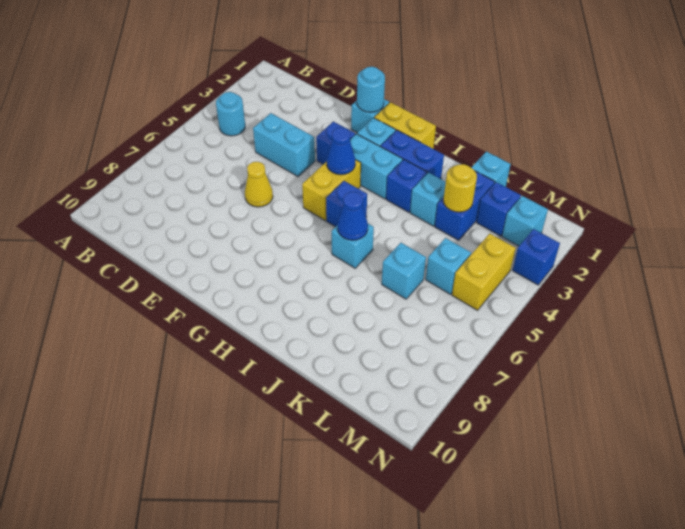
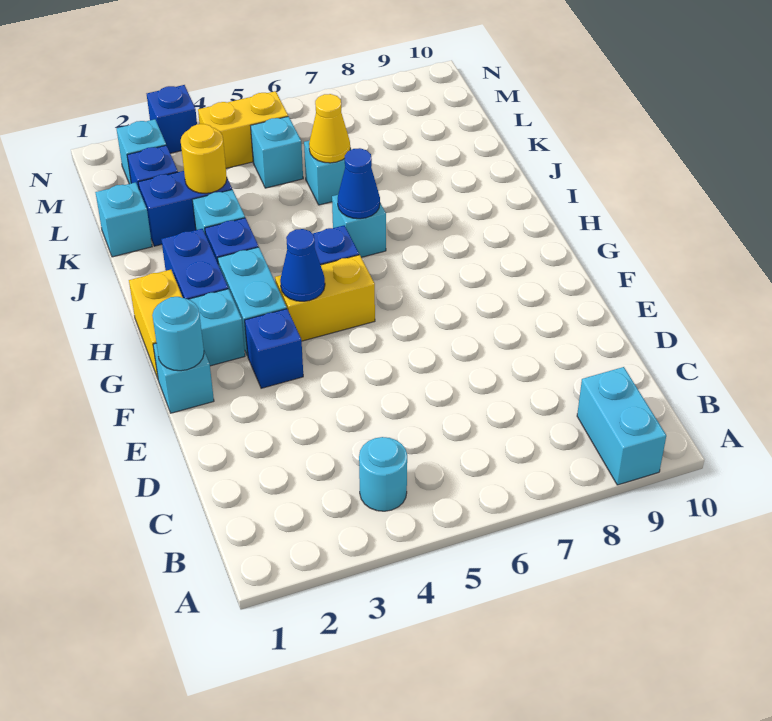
cyan 1x2 brick [253,113,315,177] -> cyan 1x2 brick moved to [577,367,666,485]
yellow 1x1 cone [245,162,273,207] -> yellow 1x1 cone moved to [309,94,350,163]

